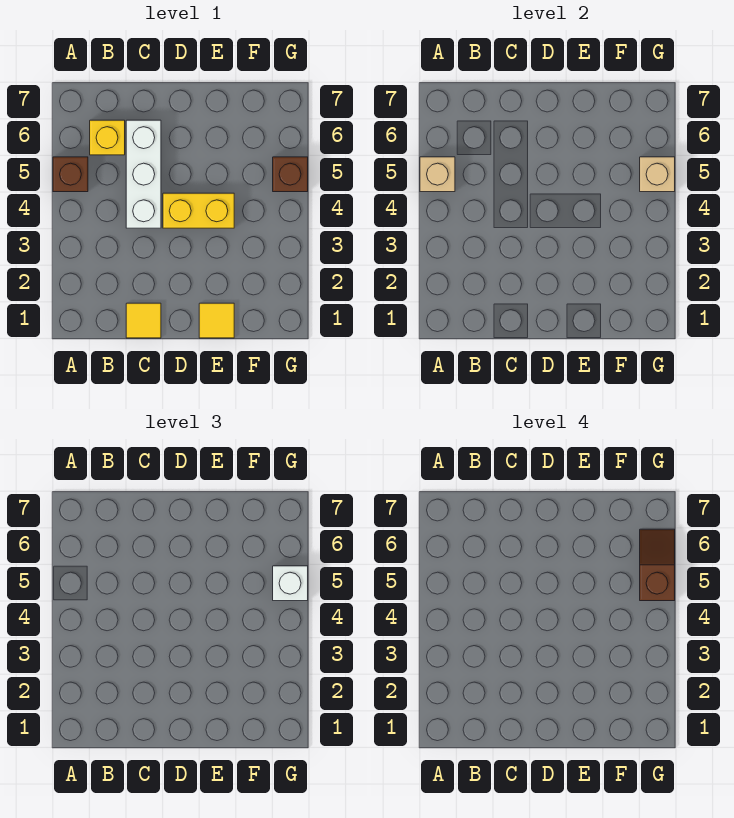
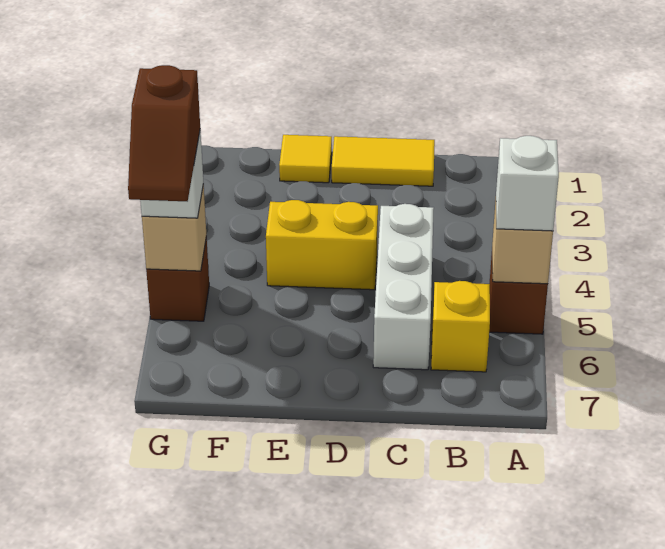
none -> white 1x1 brick [496,136,559,231]
yellow 1x1 tile [126,303,161,338] -> yellow 1x2 tile [332,136,435,186]

